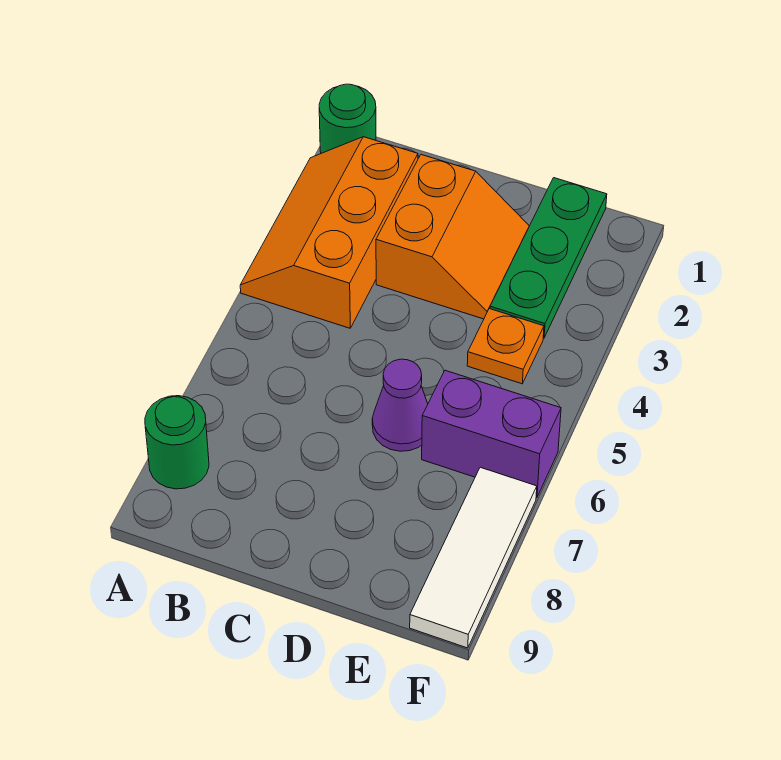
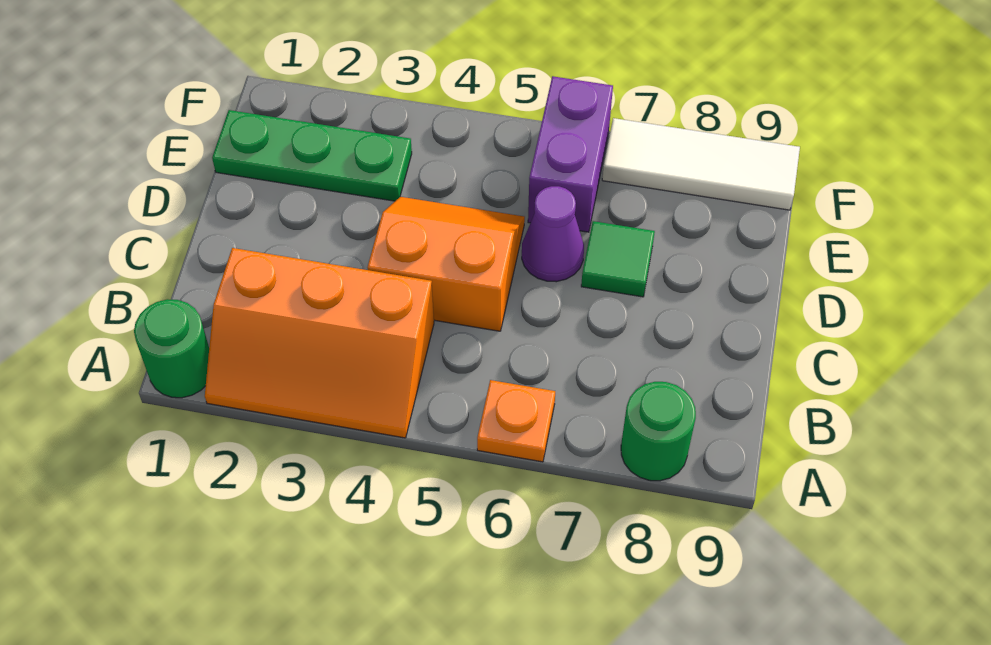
orange 2x2 slope [376,155,529,319] -> orange 2x2 slope moved to [368,197,525,331]
none -> green 1x1 tile [581,221,655,297]
orange 1x1 plate [467,309,544,384] -> orange 1x1 plate moved to [477,380,555,462]

